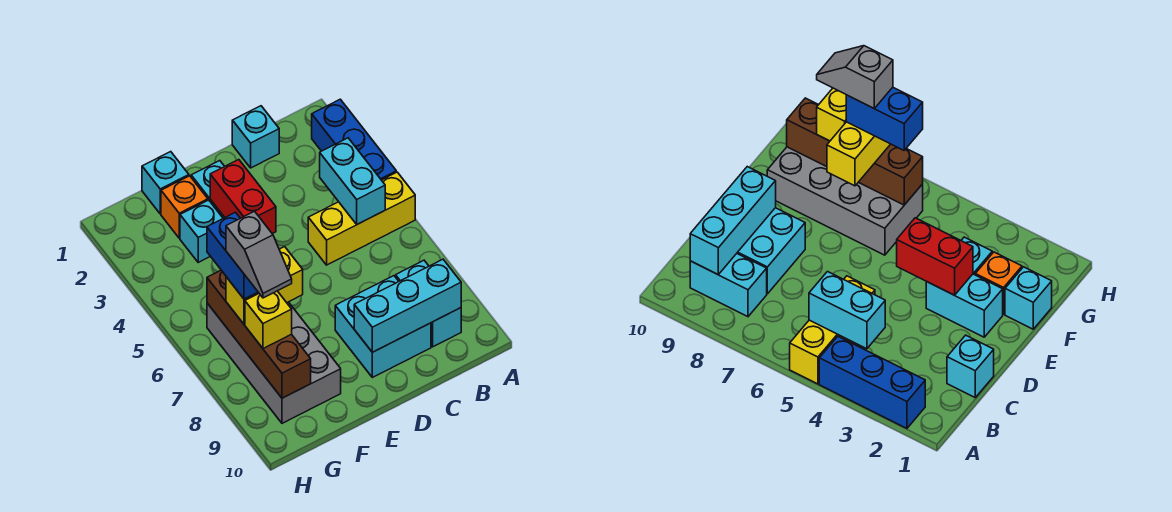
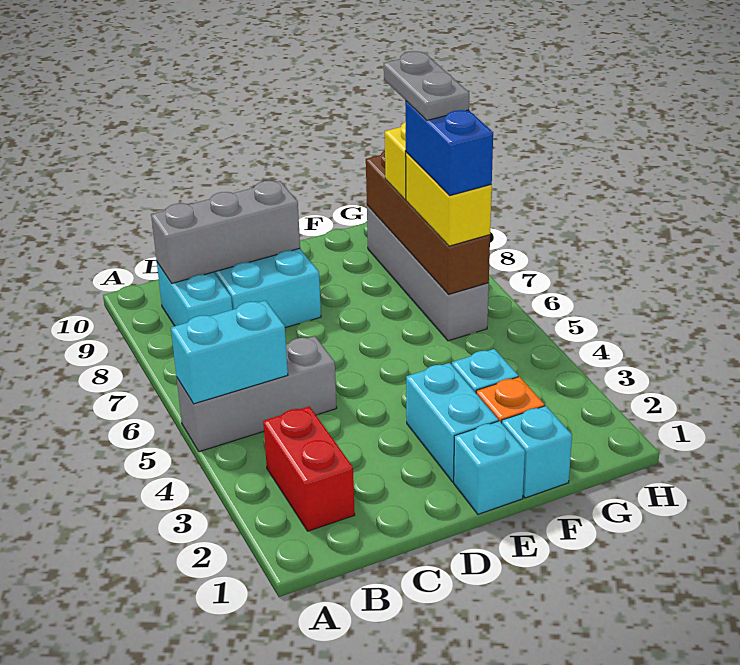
blue 1x3 brick [312,99,396,180] -> none
yellow 1x3 brick [308,172,415,265] -> grey 1x3 brick [177,336,337,452]
cyan 1x2 brick [320,138,385,224] -> cyan 1x2 brick turned to [171,300,288,404]
cyan 1x3 brick [354,259,461,352] -> grey 1x3 brick [151,181,300,283]
cyan 1x1 brick [232,106,279,168] -> cyan 1x1 brick moved to [454,421,525,514]
red 1x2 brick [210,160,276,234] -> red 1x2 brick moved to [263,406,355,531]
grey 2x4 brick [207,302,341,423] -> grey 1x4 brick [367,205,489,341]
yellow 1x2 brick [226,247,303,324] -> yellow 1x2 brick turned to [406,152,492,246]
grey 1x2 slope [226,211,292,298] -> grey 1x2 plate [384,51,469,120]

